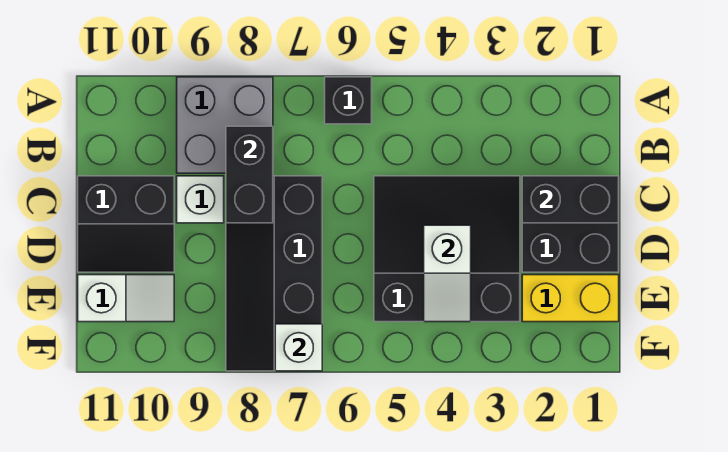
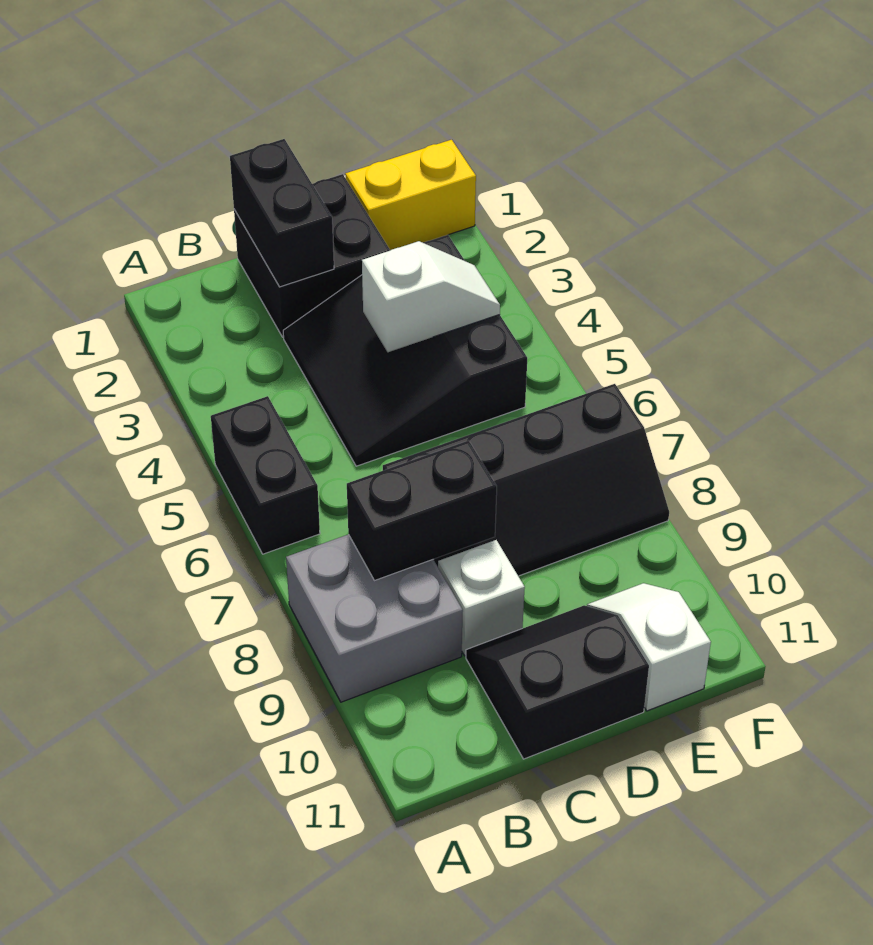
black 1x1 brick [325,77,372,124] -> black 1x2 brick [211,396,320,554]
black 2x2 slope [78,176,174,272] -> black 2x2 slope turned to [466,605,649,759]
yellow 1x2 brick [522,275,619,322] -> yellow 1x2 brick turned to [345,140,476,250]
white 1x1 brick [275,324,322,371] -> none

